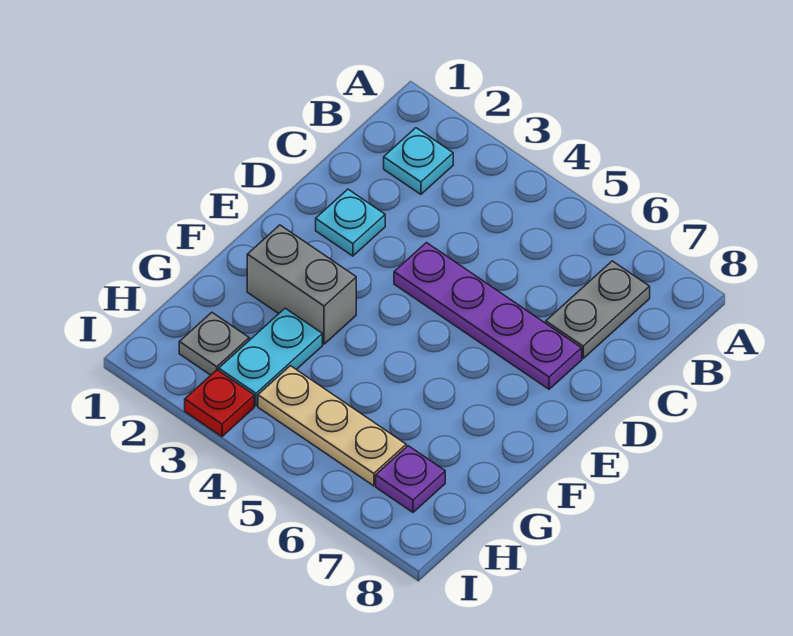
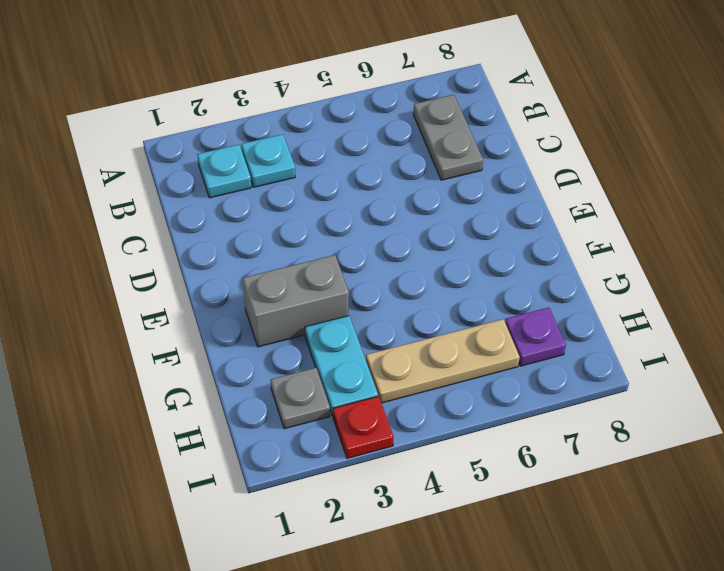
cyan 1x1 plate [316,189,385,256] -> cyan 1x1 plate moved to [242,134,295,187]
purple 1x4 plate [394,243,582,389] -> none

